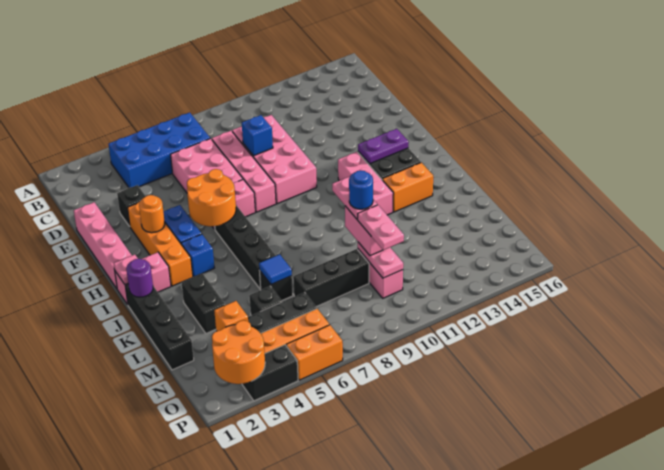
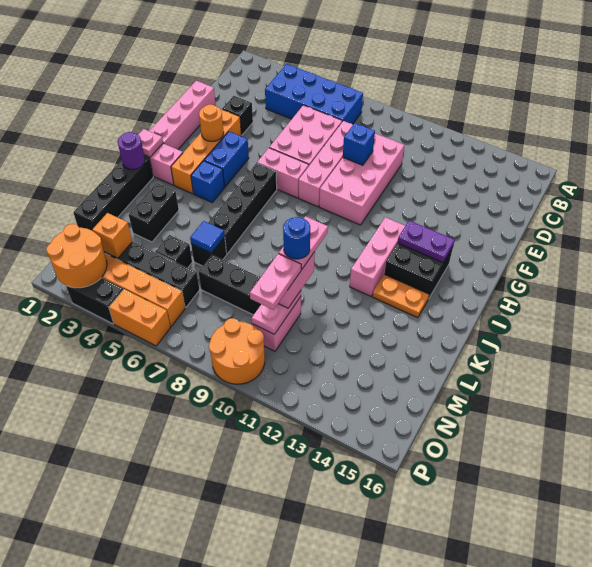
orange 2x2 round brick [187,169,236,226] -> orange 2x2 round brick moved to [209,318,265,384]
orange 1x2 brick [382,162,433,212] -> orange 1x2 plate [372,274,429,318]

